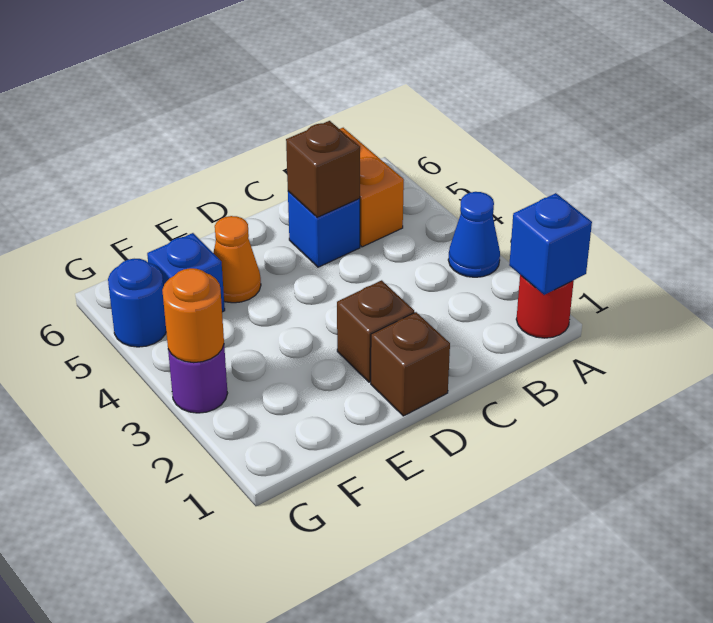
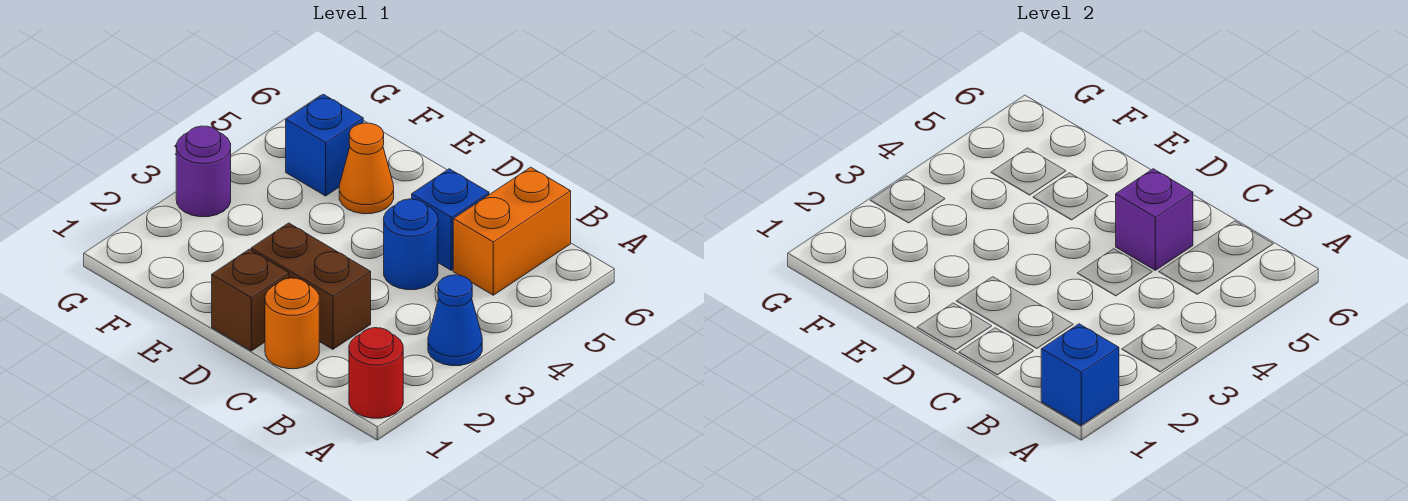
brown 1x1 brick [286,121,360,217] -> purple 1x1 brick [1116,169,1193,270]
brown 1x1 brick [337,280,414,382] -> brown 1x2 brick [251,223,371,349]
orange 1x1 round brick [162,268,224,363] -> orange 1x1 round brick moved to [265,278,319,369]
blue 1x1 round brick [108,259,166,347] -> blue 1x1 round brick moved to [384,199,438,290]

